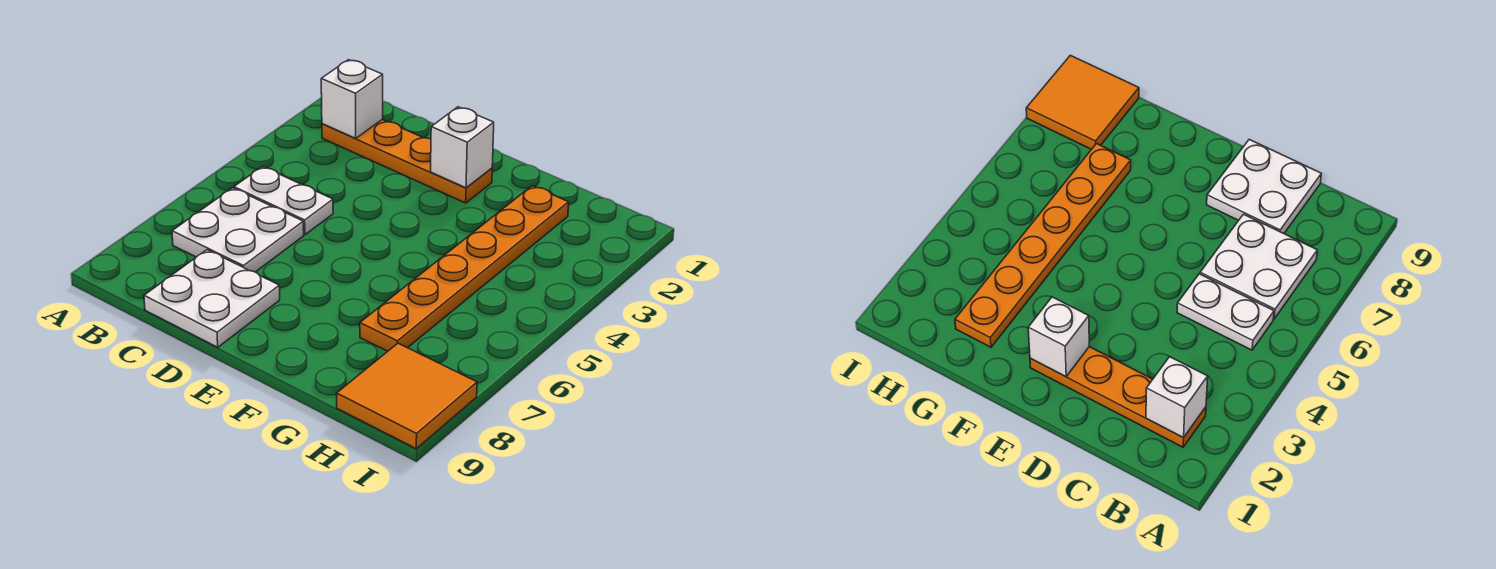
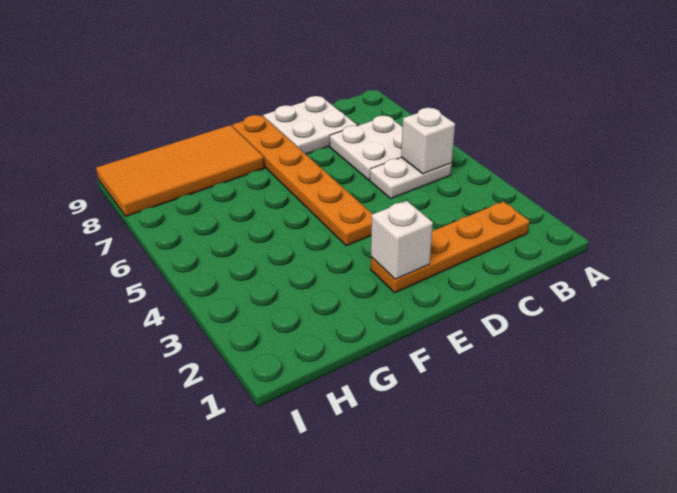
white 1x1 brick [321,60,383,139] -> white 1x1 brick moved to [401,108,455,174]
orange 1x6 plate [360,186,569,351] -> orange 1x6 plate moved to [232,115,372,246]
orange 2x2 tile [337,343,477,449] -> orange 2x4 tile [96,125,264,216]

